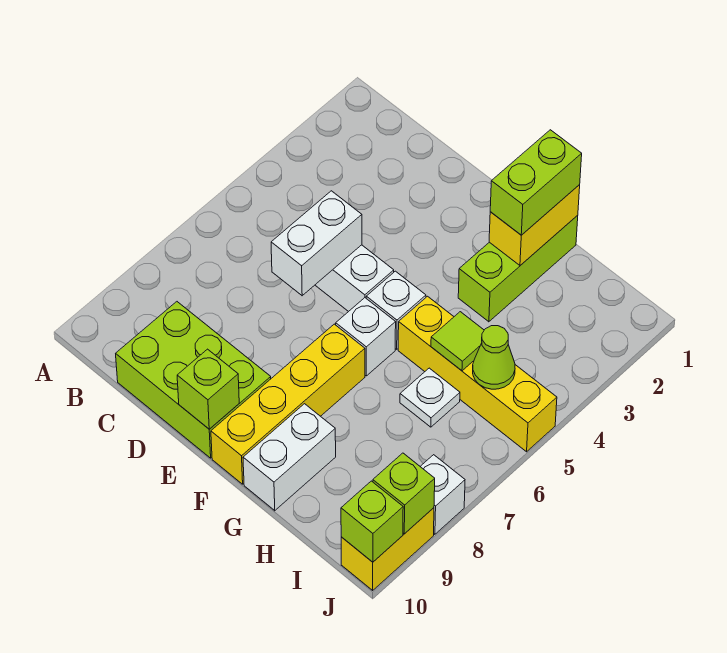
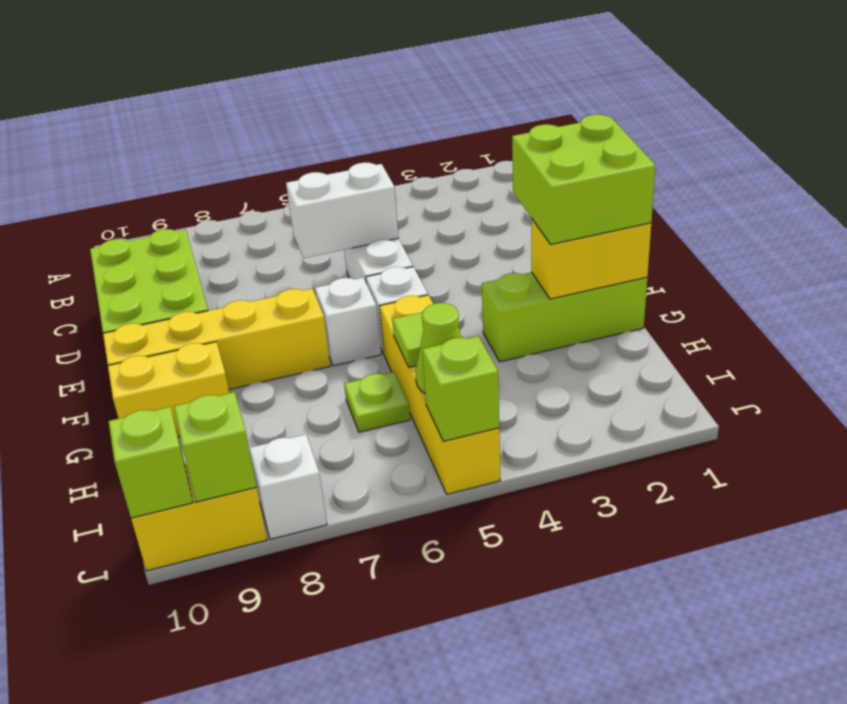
lime 1x1 brick [177,349,239,429] -> lime 1x1 brick moved to [422,336,499,441]
lime 1x2 brick [490,130,582,235] -> lime 2x2 brick [512,115,656,244]
white 1x2 brick [243,404,336,511] -> yellow 1x2 brick [108,342,229,437]
white 1x1 plate [400,368,460,427] -> lime 1x1 plate [344,372,410,432]

